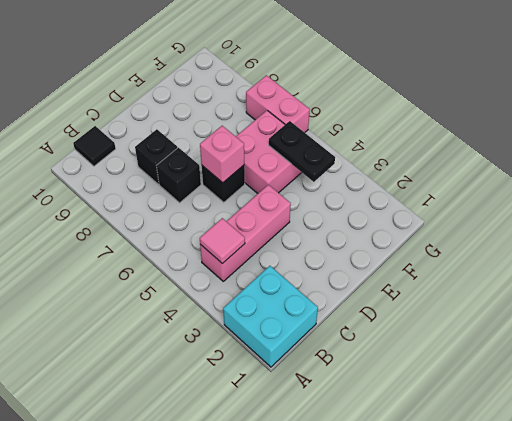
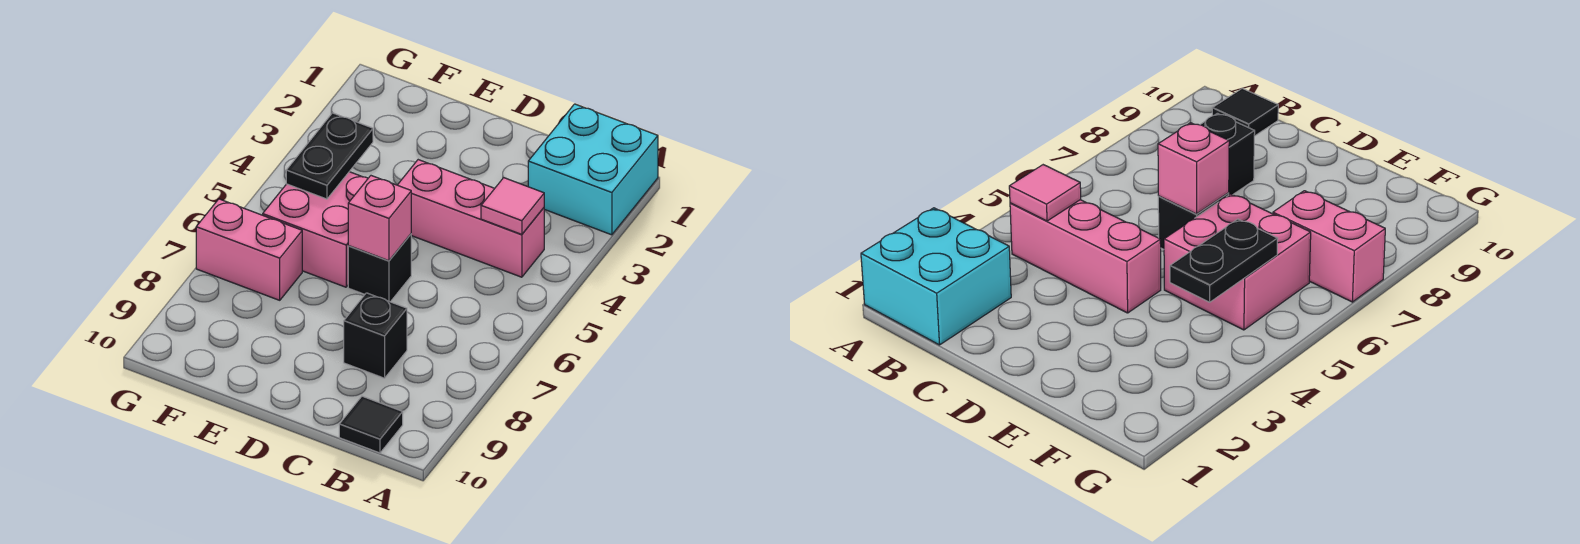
black 1x1 brick [157,148,201,203] -> none
pink 1x2 brick [246,75,310,133] -> pink 1x2 brick turned to [196,199,302,300]

